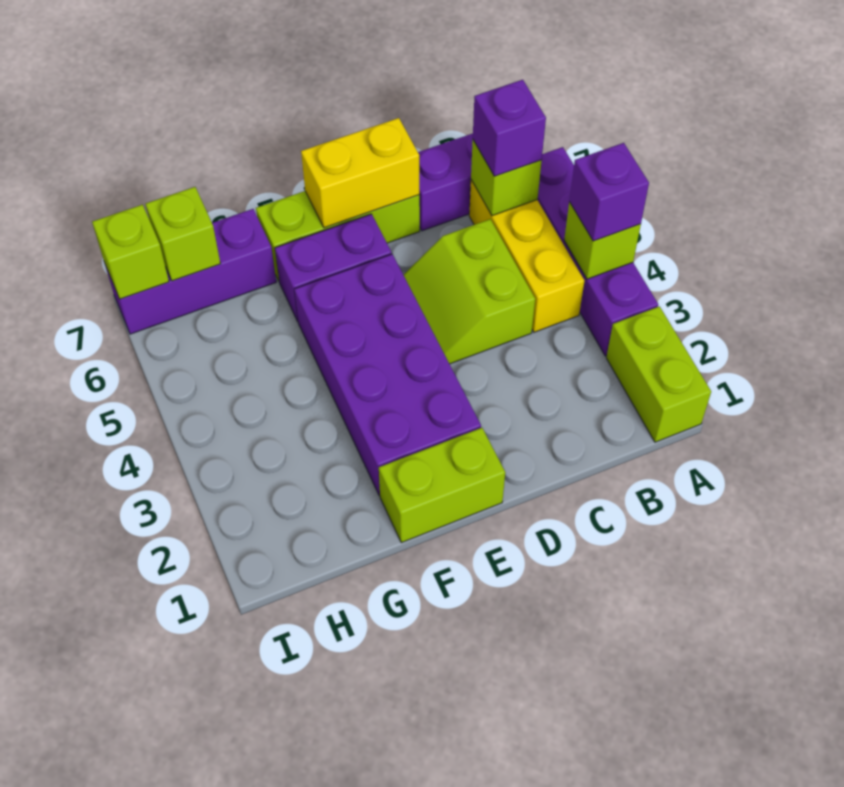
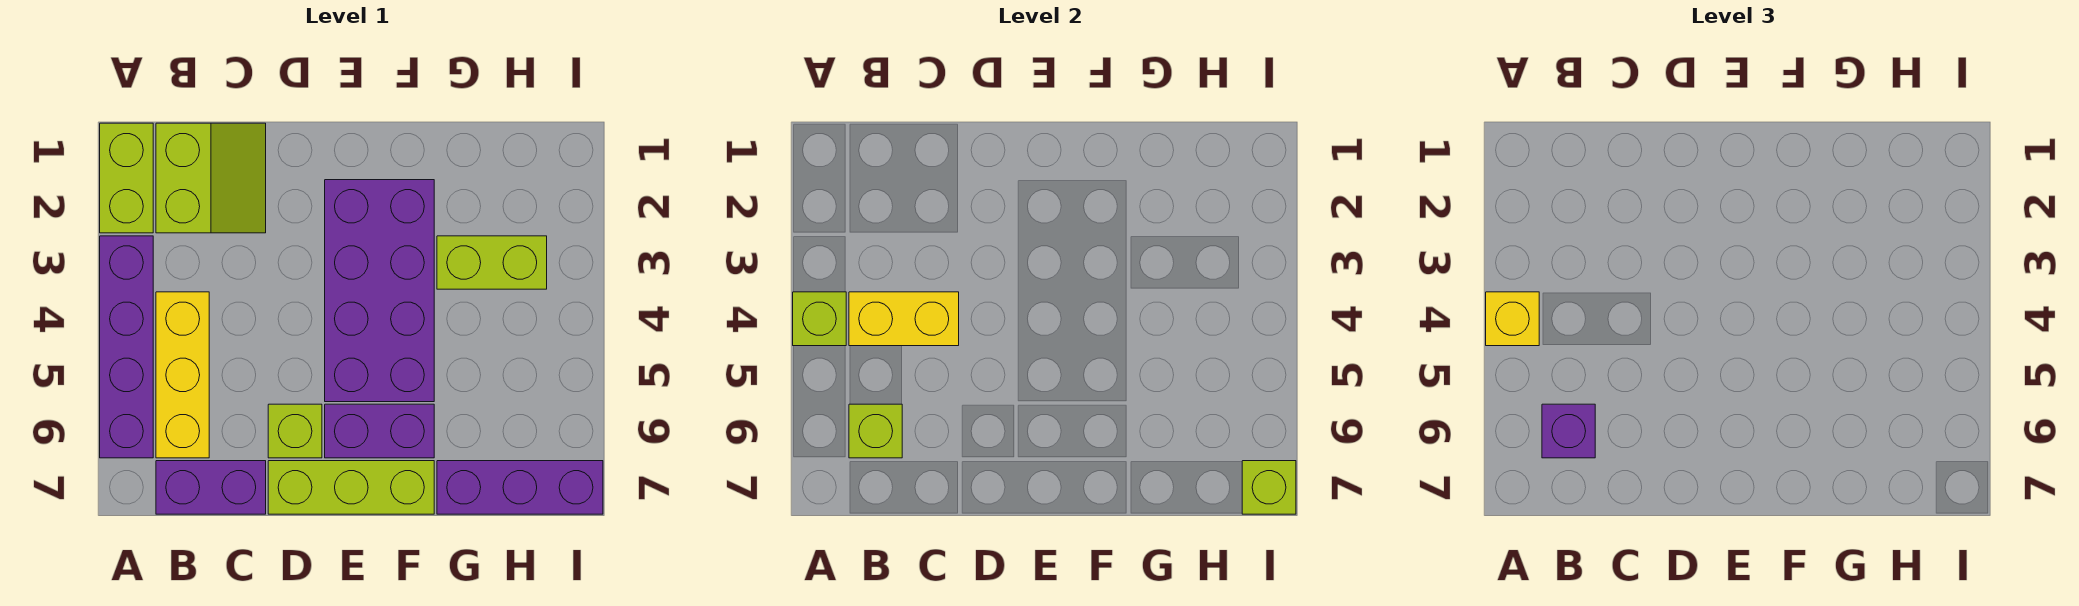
purple 1x1 brick [569,143,649,241] -> yellow 1x1 brick [1486,292,1539,346]
lime 2x2 slope [404,219,535,364] -> lime 2x2 slope moved to [156,123,266,233]
yellow 1x2 brick [301,118,419,228] -> yellow 1x2 brick moved to [849,292,959,346]
lime 1x2 brick [379,428,505,543] -> lime 1x2 brick moved to [437,236,547,289]
lime 1x1 brick [146,187,220,281] -> lime 1x1 brick moved to [268,404,322,458]

